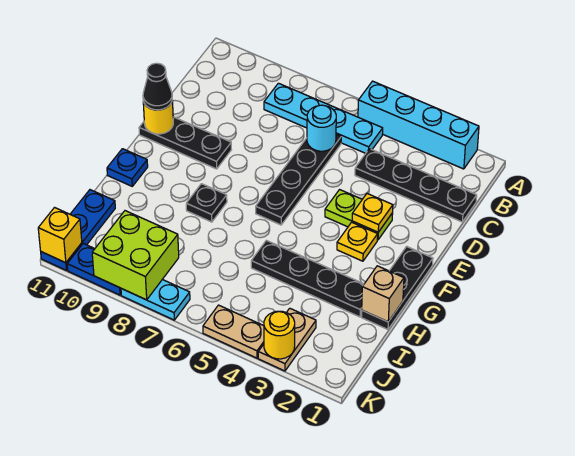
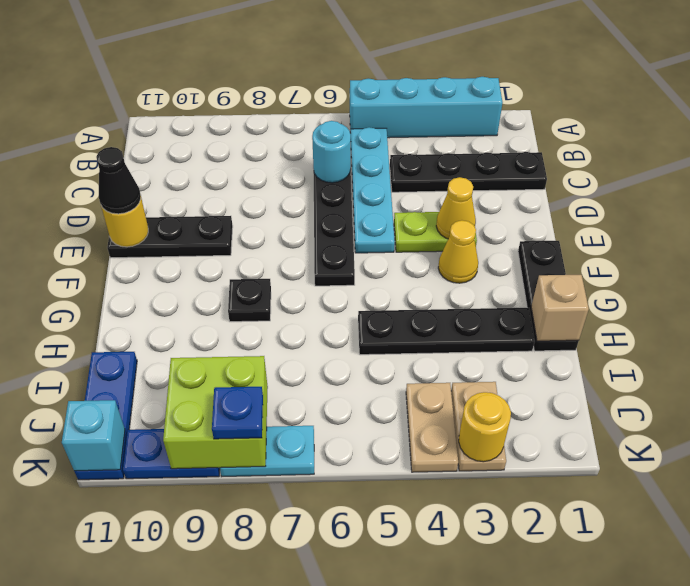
cyan 1x4 plate [264,83,383,153] -> cyan 1x4 plate turned to [350,127,395,253]
yellow 1x1 plate [352,194,393,232] -> yellow 1x1 cone [436,177,476,239]
yellow 1x1 plate [337,222,378,261] -> yellow 1x1 cone [438,220,478,283]
blue 1x1 plate [107,149,148,186] -> blue 1x1 plate moved to [212,387,263,439]
tan 1x2 plate [203,305,264,358] -> tan 1x2 plate turned to [406,383,458,472]
yellow 1x1 brick [38,208,82,263] -> cyan 1x1 brick [62,400,125,471]

